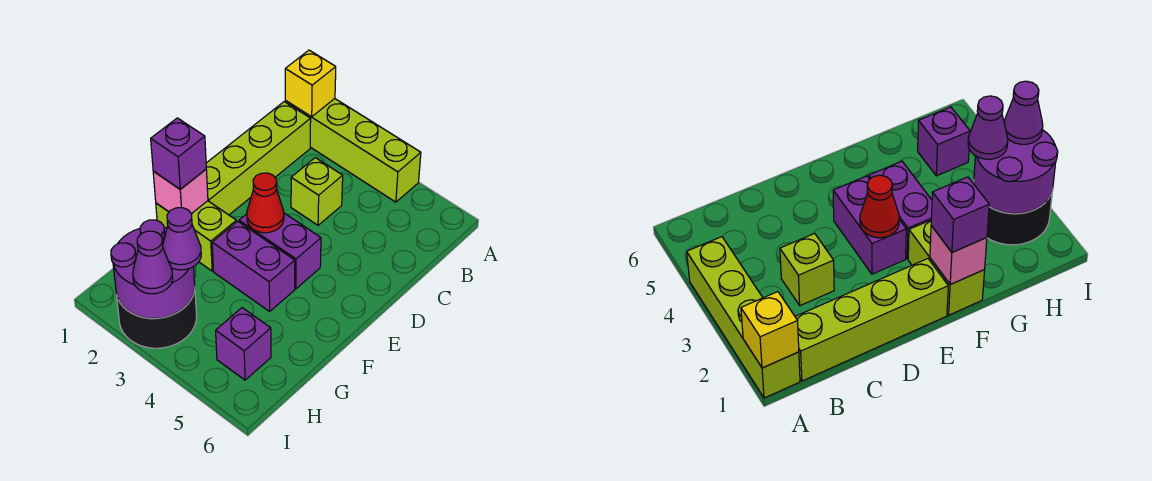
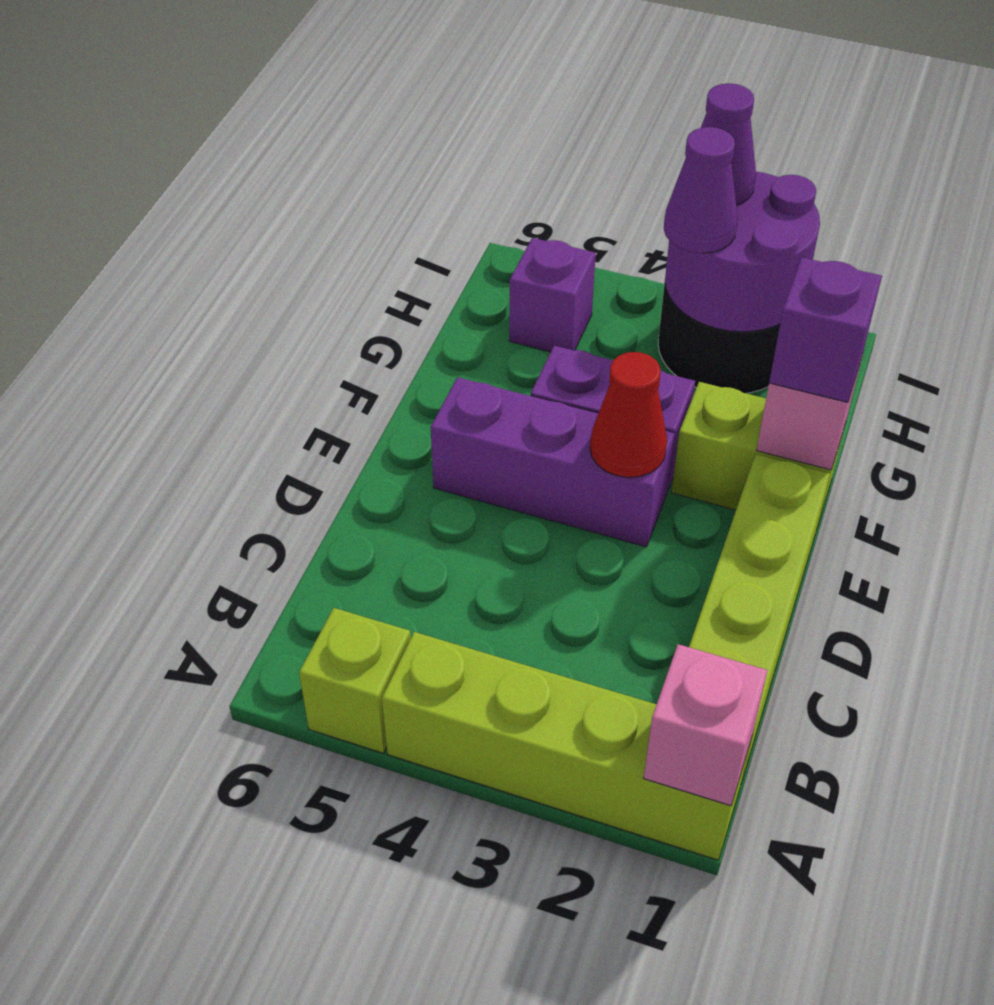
yellow 1x1 brick [285,50,336,117] -> pink 1x1 brick [644,644,767,806]
lime 1x1 brick [291,158,343,225] -> lime 1x1 brick moved to [299,608,411,753]
purple 1x2 brick [239,213,321,289] -> purple 1x3 brick [431,377,675,547]

